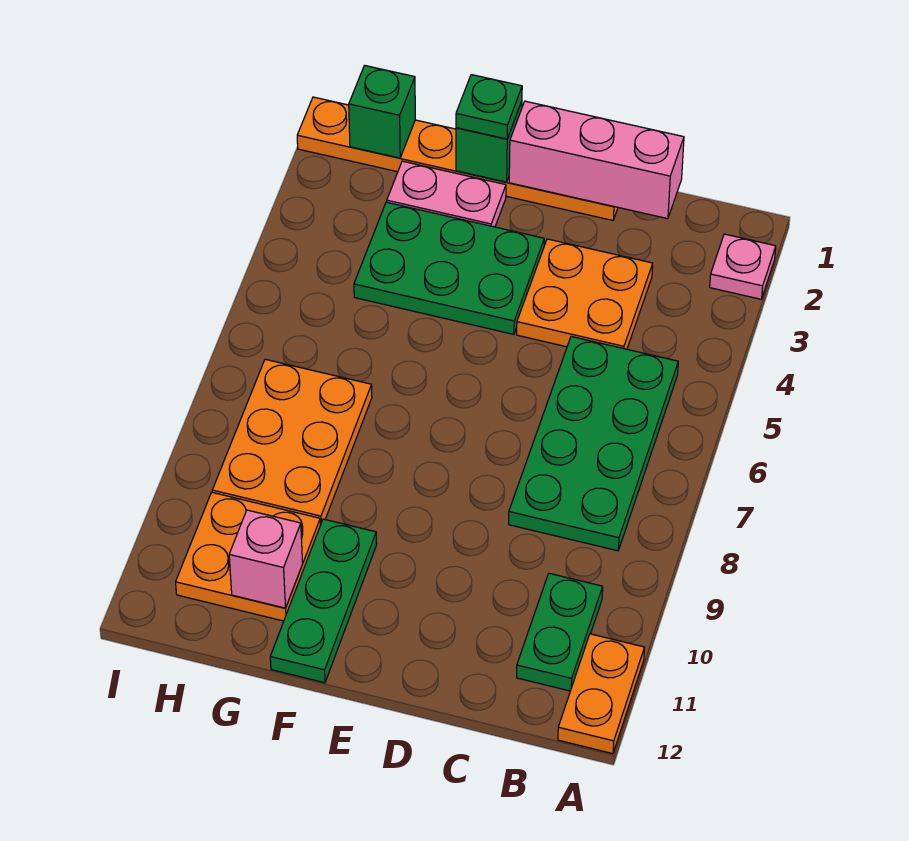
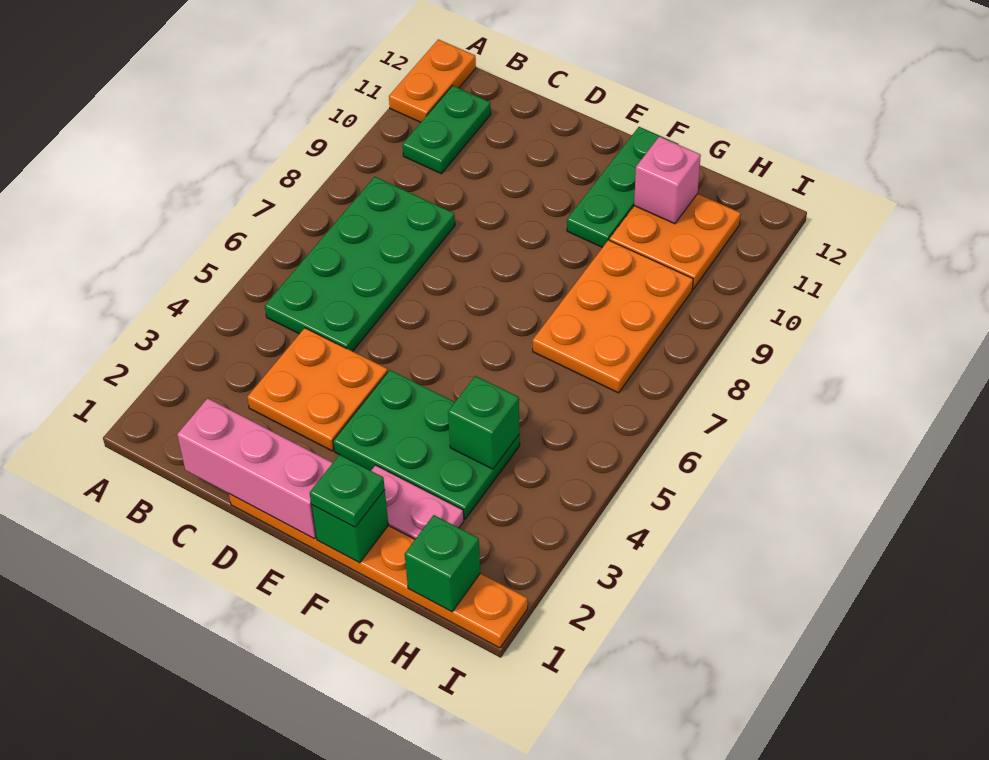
pink 1x1 plate [710,234,776,299] -> none
none -> green 1x1 brick [448,376,519,469]

